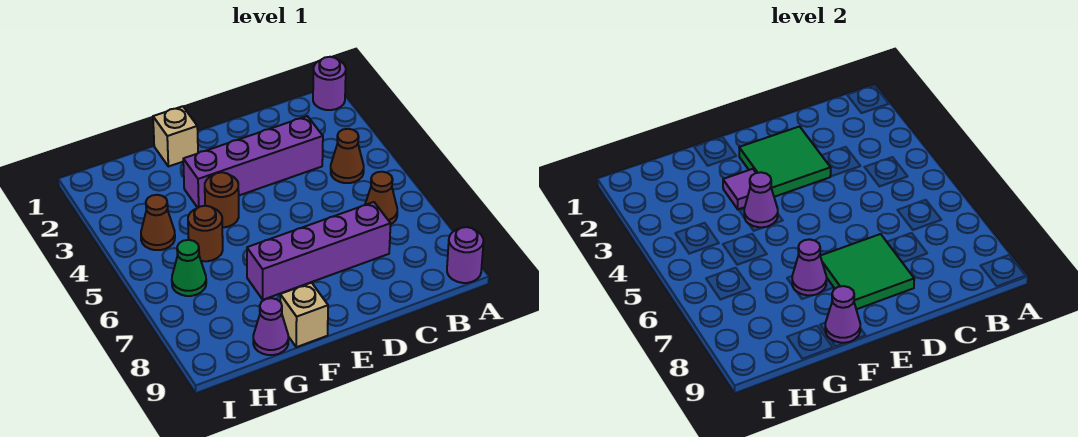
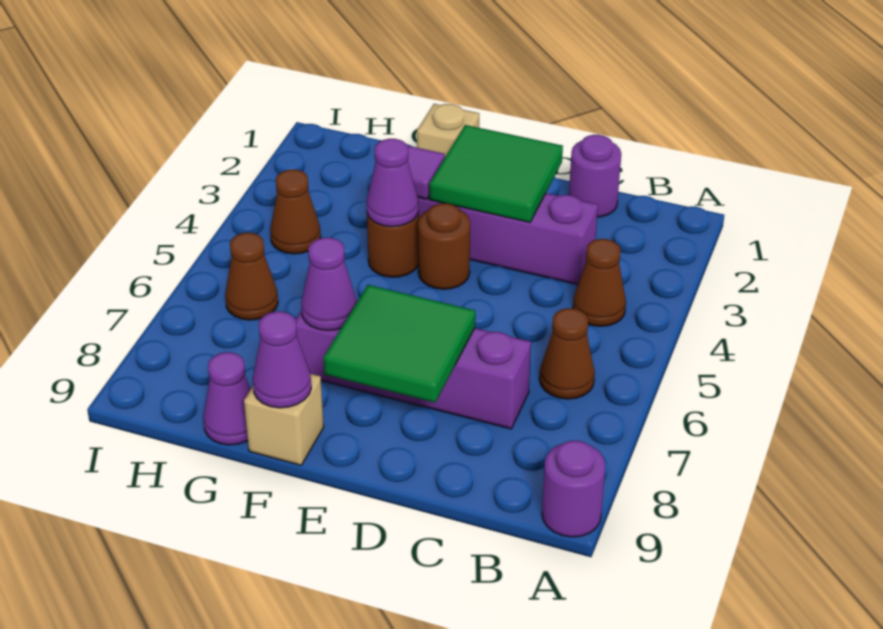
purple 1x1 round brick [313,57,346,110] -> purple 1x1 round brick moved to [569,135,621,217]
brown 1x1 round brick [188,206,223,261] -> brown 1x1 round brick moved to [418,203,470,289]
green 1x1 cone [172,240,206,296] -> brown 1x1 cone [225,233,278,320]

